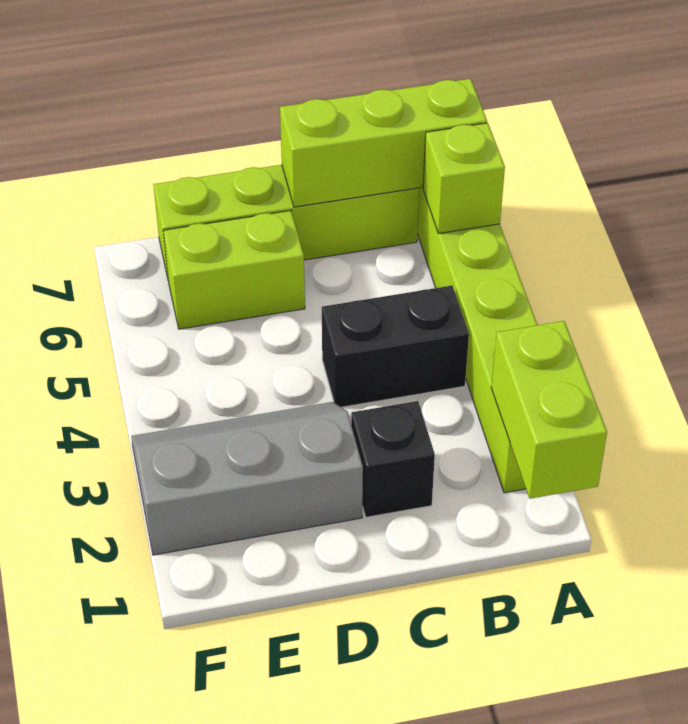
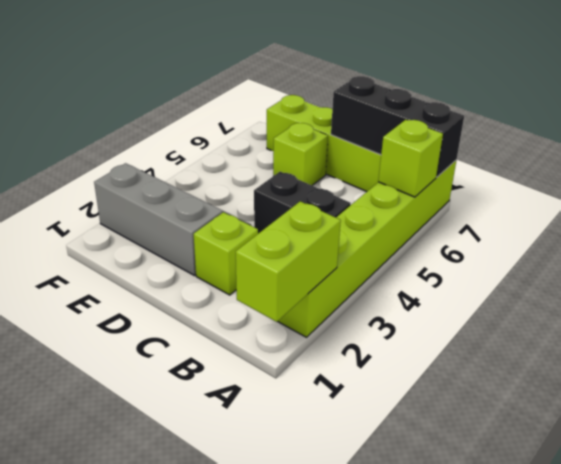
lime 1x3 brick [280,79,487,207] -> black 1x3 brick [331,76,464,177]
black 1x1 brick [351,401,435,517] -> lime 1x1 brick [194,212,258,295]
lime 1x2 brick [163,211,305,329] -> lime 1x1 brick [273,123,328,185]

